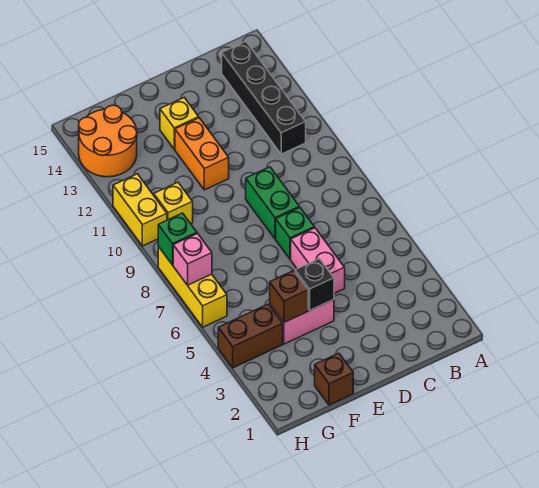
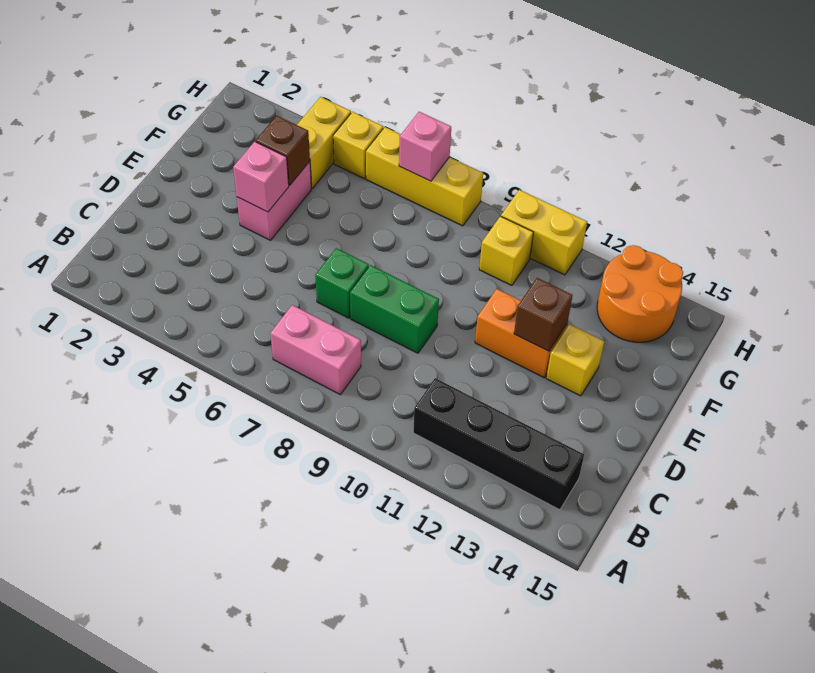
pink 1x2 brick [291,228,345,293] -> pink 1x2 brick moved to [270,305,361,395]
black 1x1 brick [295,259,334,311] -> pink 1x1 brick [233,142,289,212]
brown 1x1 brick [315,353,353,405] -> brown 1x1 brick moved to [514,278,573,351]
brown 1x2 brick [218,304,283,368] -> yellow 1x2 brick [297,97,351,188]
none -> yellow 1x1 brick [333,112,383,179]
green 1x1 brick [158,213,197,265] -> none

